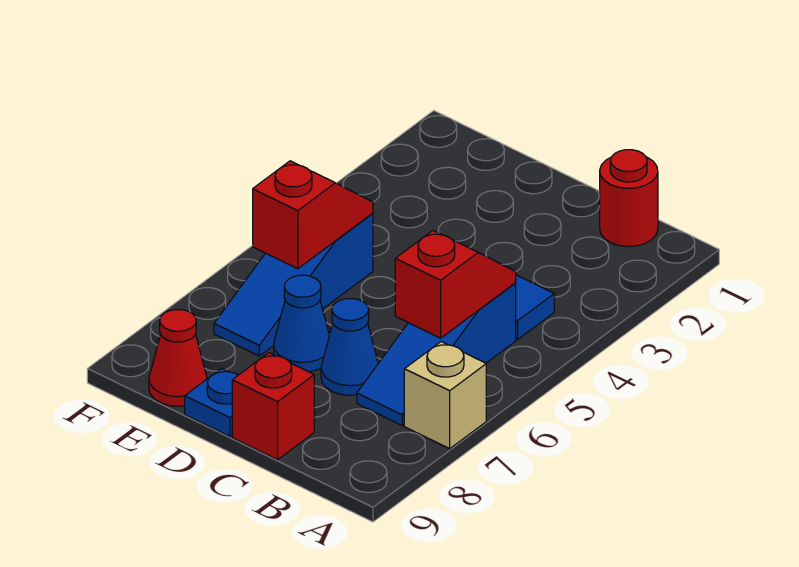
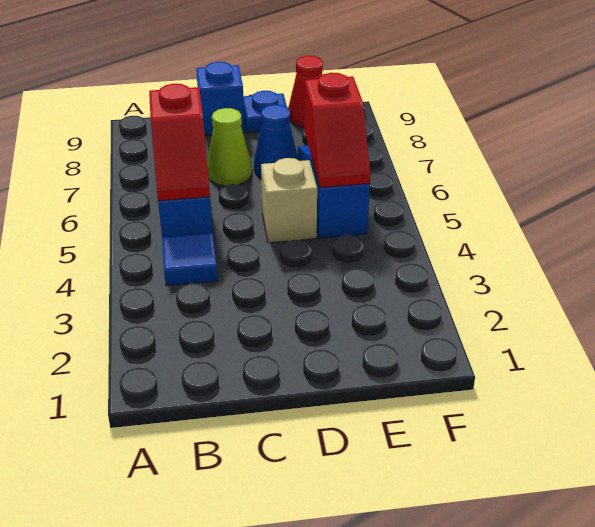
tan 1x1 brick [404,342,486,449] -> tan 1x1 brick moved to [261,158,317,243]
red 1x1 round brick [600,150,658,247] -> none
blue 1x1 cone [321,299,378,395] -> lime 1x1 cone [207,108,252,186]
red 1x1 brick [232,353,314,460] -> blue 1x1 brick [196,62,245,136]

